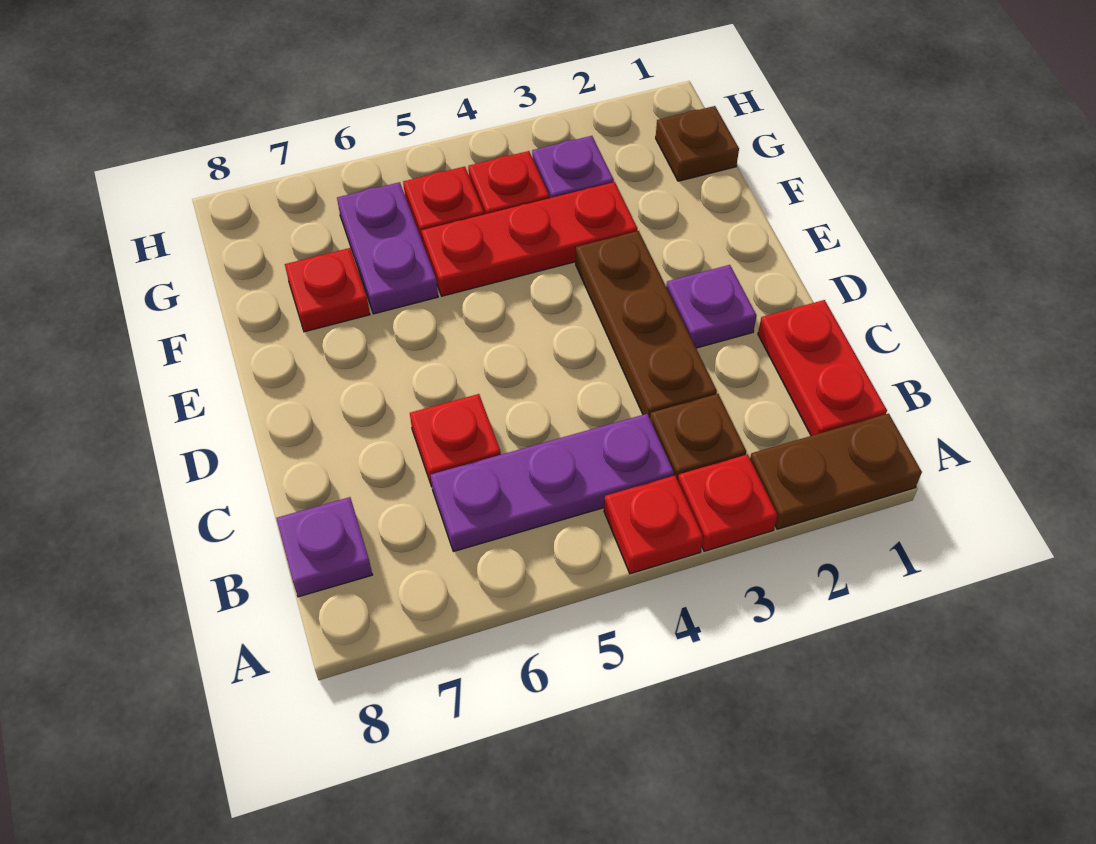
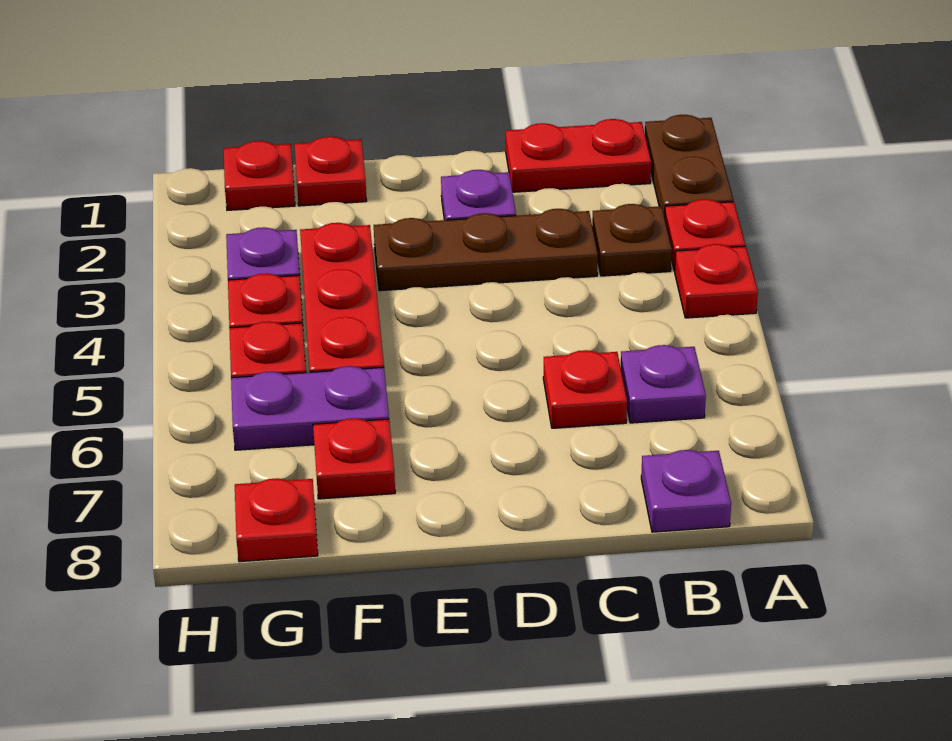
purple 1x3 plate [431,414,674,552] -> purple 1x1 plate [621,345,706,423]
none -> red 1x1 plate [294,136,367,206]
brown 1x1 plate [656,106,739,181] -> red 1x1 plate [224,141,295,210]
none -> red 1x1 plate [235,478,318,562]

